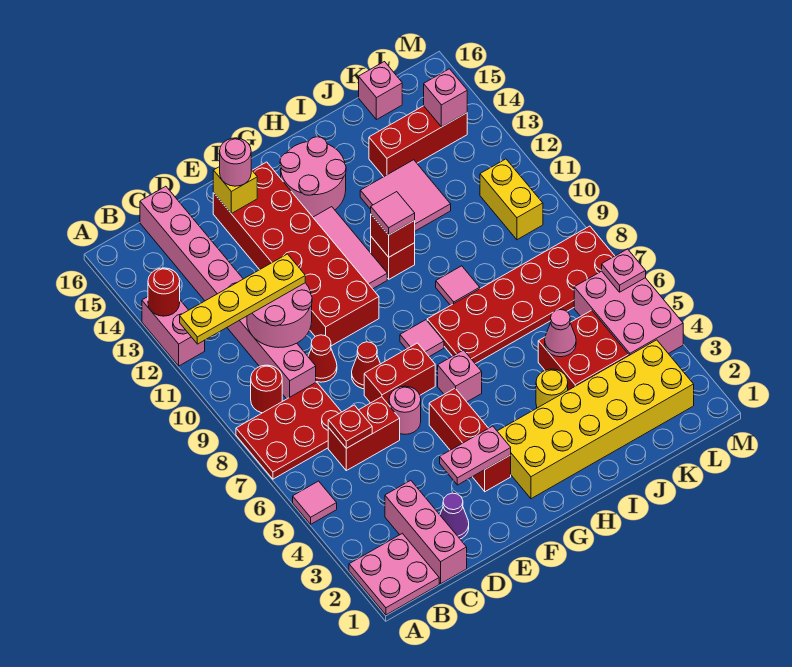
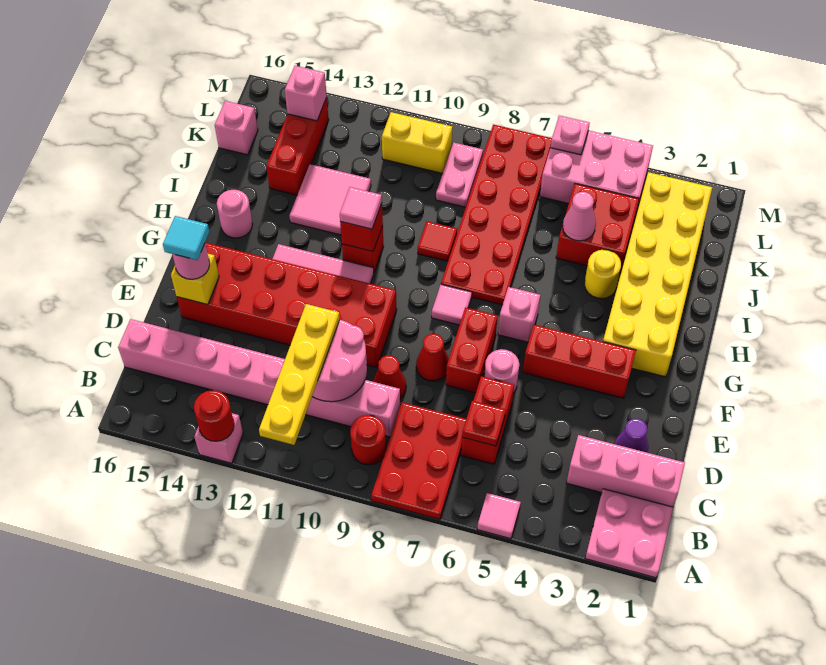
pink 1x2 brick [142,297,205,366] -> pink 1x1 brick [194,413,243,463]
pink 1x2 plate [440,426,511,485] -> pink 1x2 plate moved to [436,143,483,207]
none -> cyan 1x1 tile [163,216,209,260]
pink 2x2 round brick [280,137,346,217] -> pink 1x1 round brick [217,190,253,238]
pink 1x1 tile [436,266,480,305] -> red 1x1 tile [418,221,457,261]

